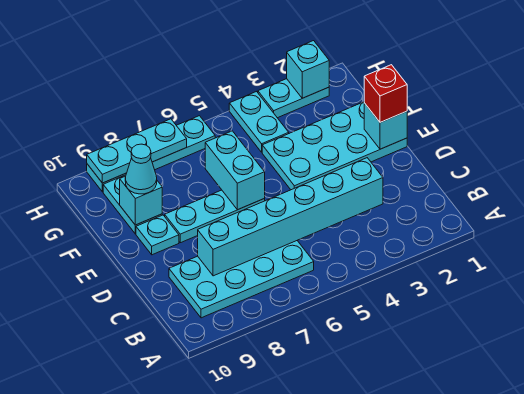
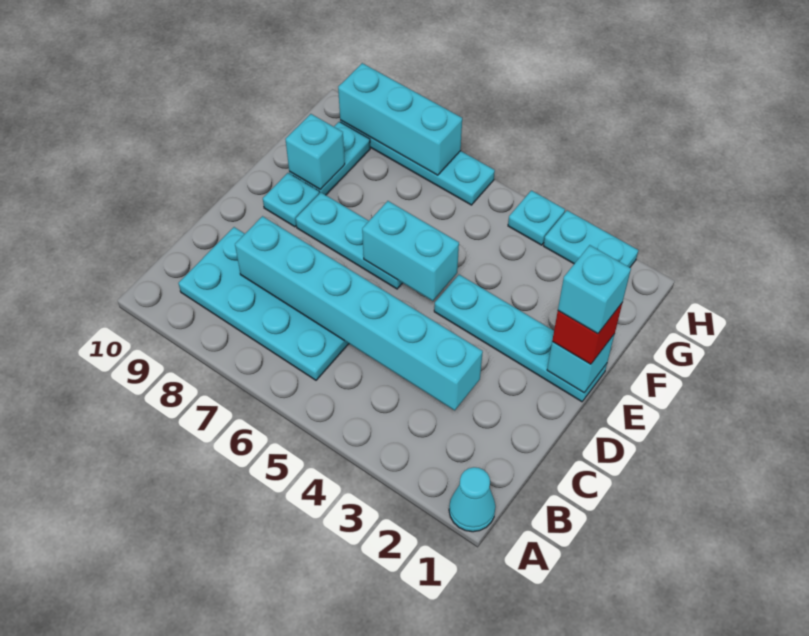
cyan 2x4 plate [262,102,407,190] -> cyan 1x4 plate [434,275,607,402]
cyan 1x2 brick [205,131,265,210] -> cyan 1x2 brick turned to [362,201,459,301]
cyan 1x1 cone [125,144,157,194] -> cyan 1x1 cone moved to [449,467,496,532]
cyan 1x2 plate [229,92,289,152] -> cyan 1x1 plate [508,190,565,245]
cyan 1x1 brick [287,41,329,98] -> cyan 1x1 brick moved to [558,245,631,334]
cyan 1x3 plate [87,119,187,183] -> cyan 1x3 brick [338,63,462,175]

